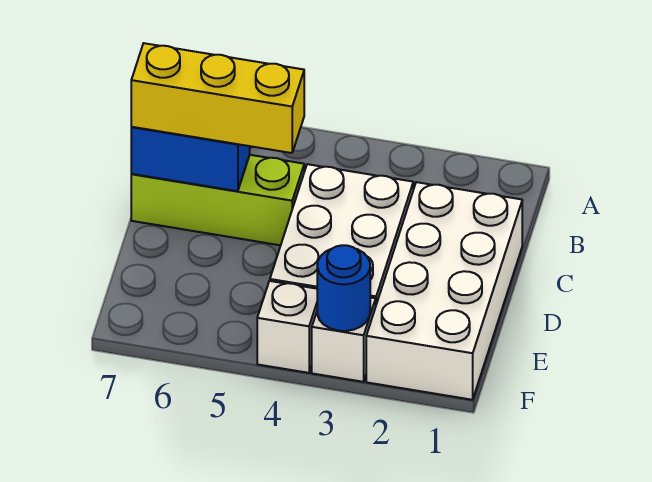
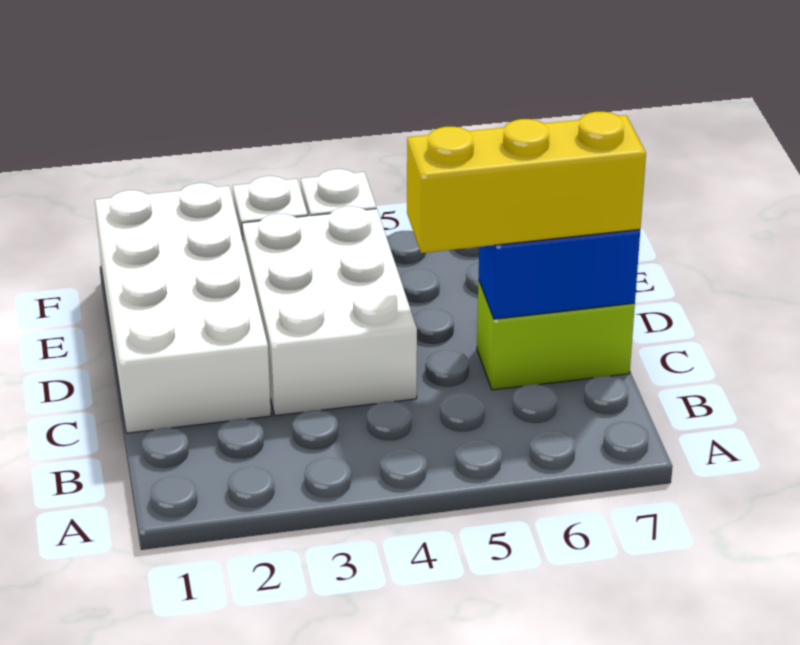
lime 1x3 brick [131,155,304,245] -> lime 1x2 brick [477,281,635,390]
blue 1x1 round brick [317,245,370,331] -> none

